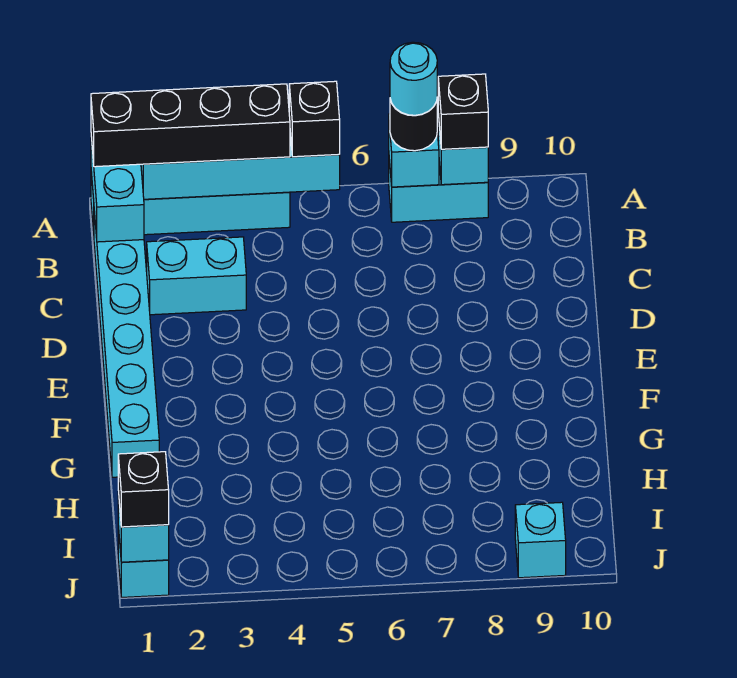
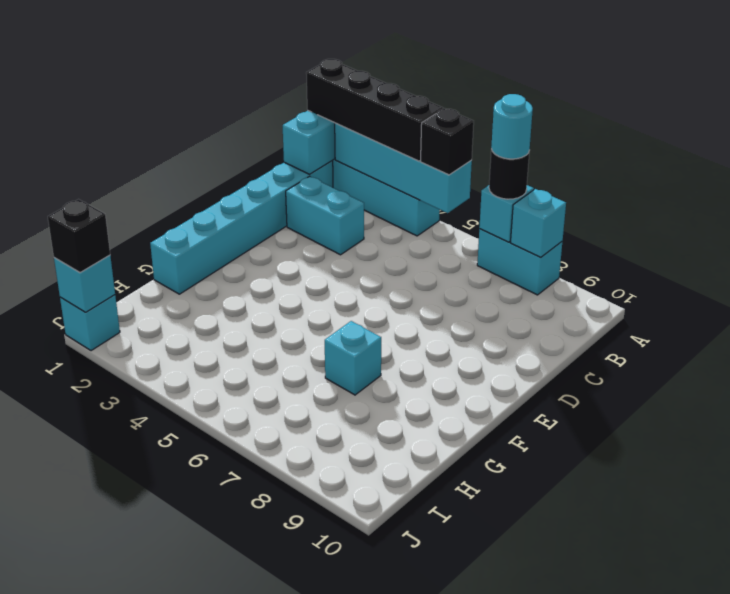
black 1x1 brick [438,74,488,149] -> none
cyan 1x1 brick [515,502,566,578] -> cyan 1x1 brick moved to [325,321,381,395]

